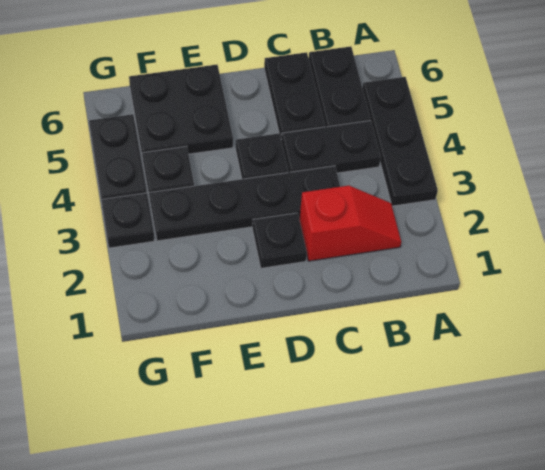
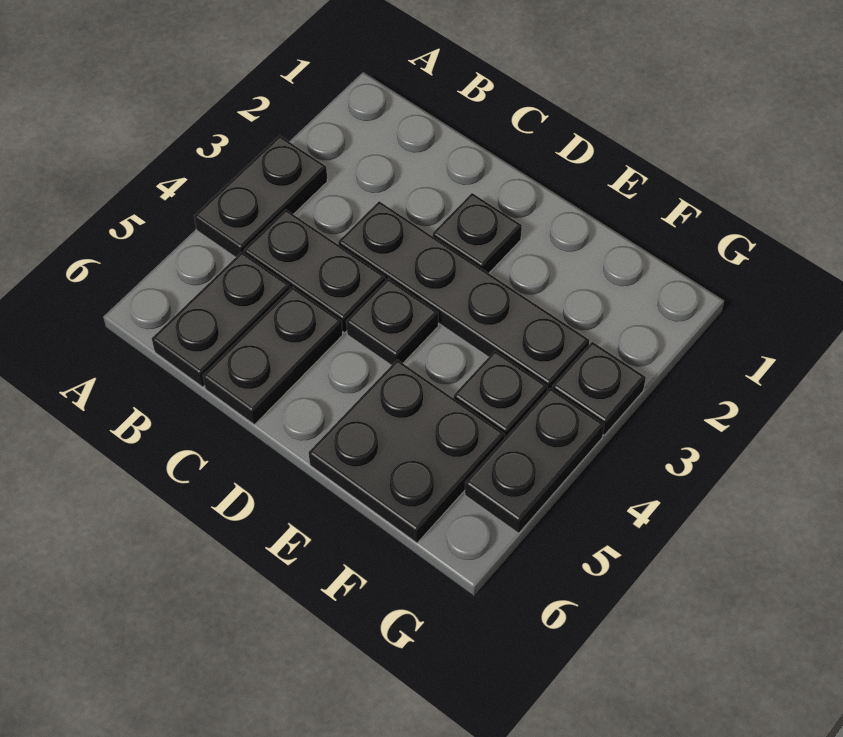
black 1x3 plate [363,77,438,206] -> black 1x2 plate [194,136,327,257]
red 1x2 slope [300,185,401,261] -> none

